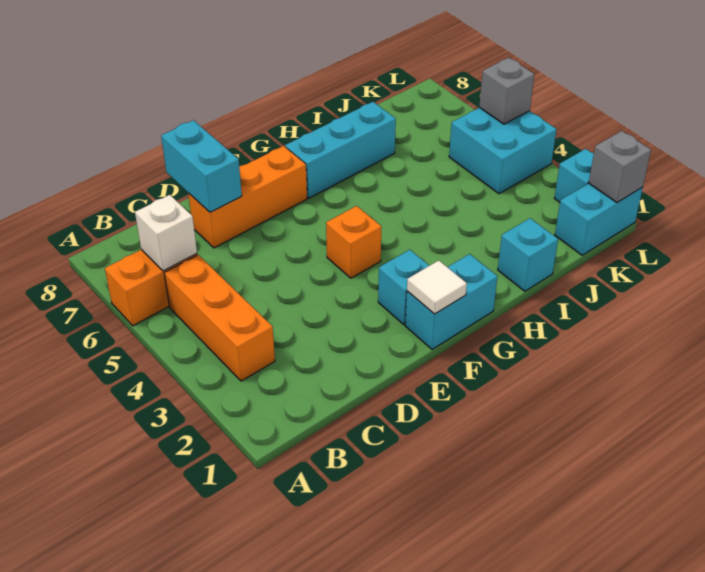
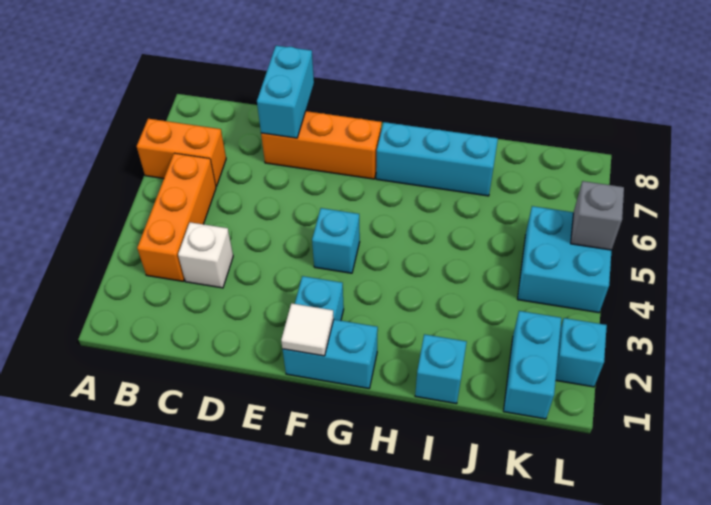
white 1x1 brick [135,195,197,271] -> white 1x1 brick moved to [178,222,233,288]
orange 1x1 brick [326,206,381,278] -> cyan 1x1 brick [312,208,360,273]
cyan 1x2 brick [555,183,643,255] -> cyan 1x2 brick turned to [504,311,561,419]
grey 1x1 brick [589,131,651,203] -> none

